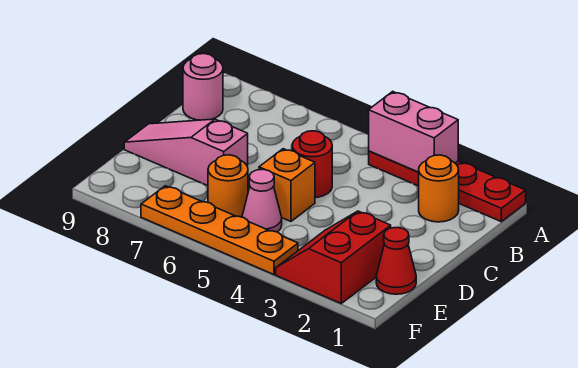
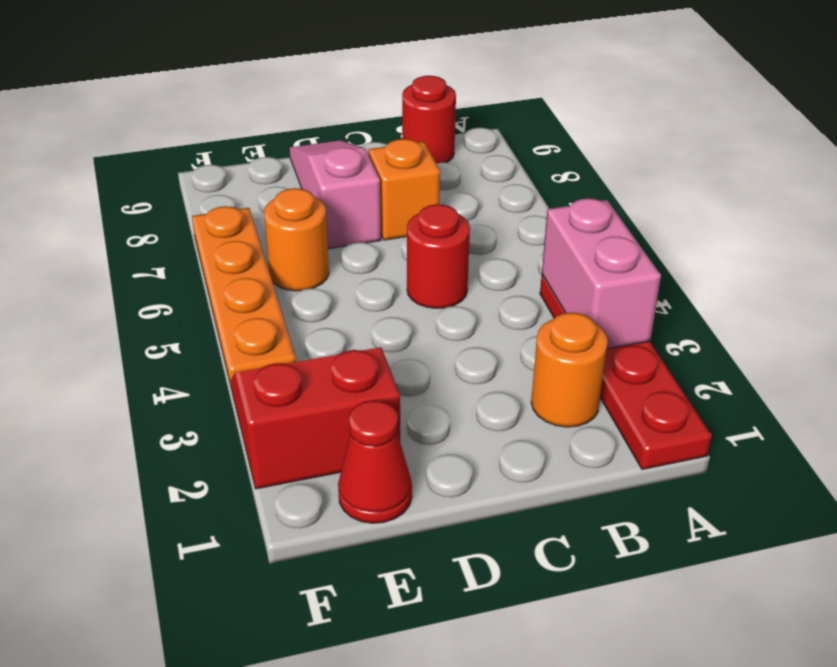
pink 1x1 round brick [183,54,223,120] -> red 1x1 round brick [402,76,456,163]
orange 1x1 brick [259,149,315,221] -> orange 1x1 brick moved to [369,139,440,240]
pink 1x1 cone [242,169,282,232] -> none

